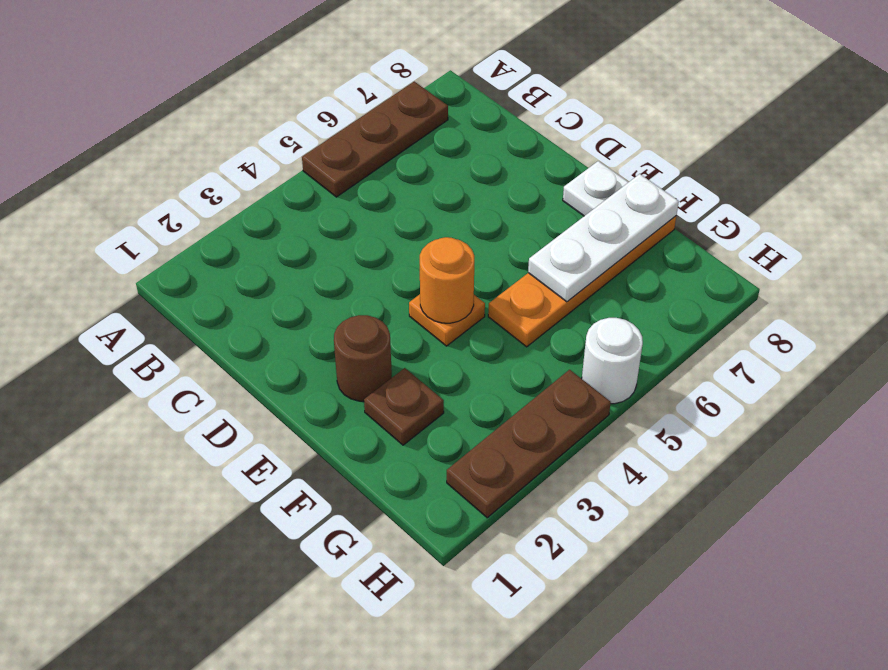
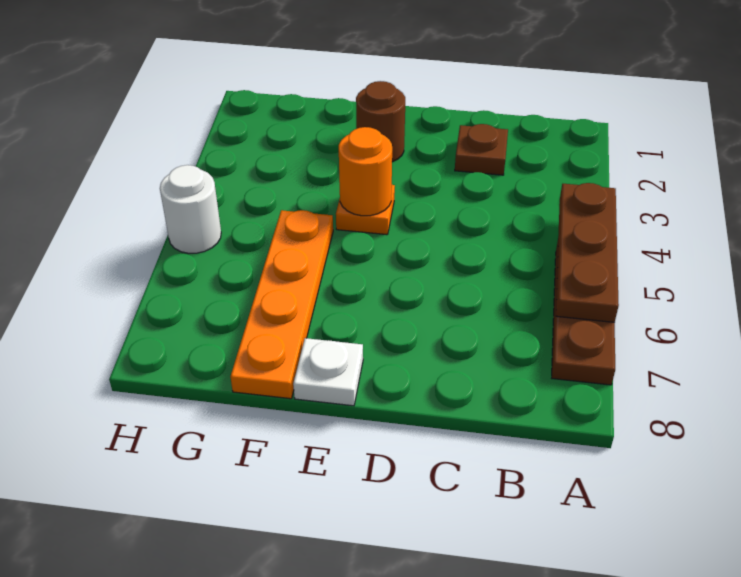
brown 1x1 plate [364,368,444,445] -> brown 1x1 plate moved to [455,124,508,175]
white 1x3 plate [528,174,679,302] -> none
brown 1x3 plate [447,370,611,518] -> brown 1x3 plate moved to [556,183,619,322]

